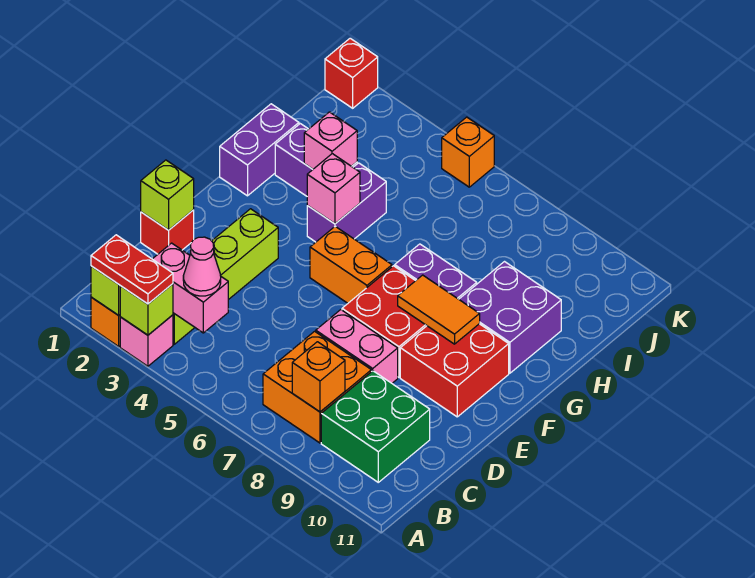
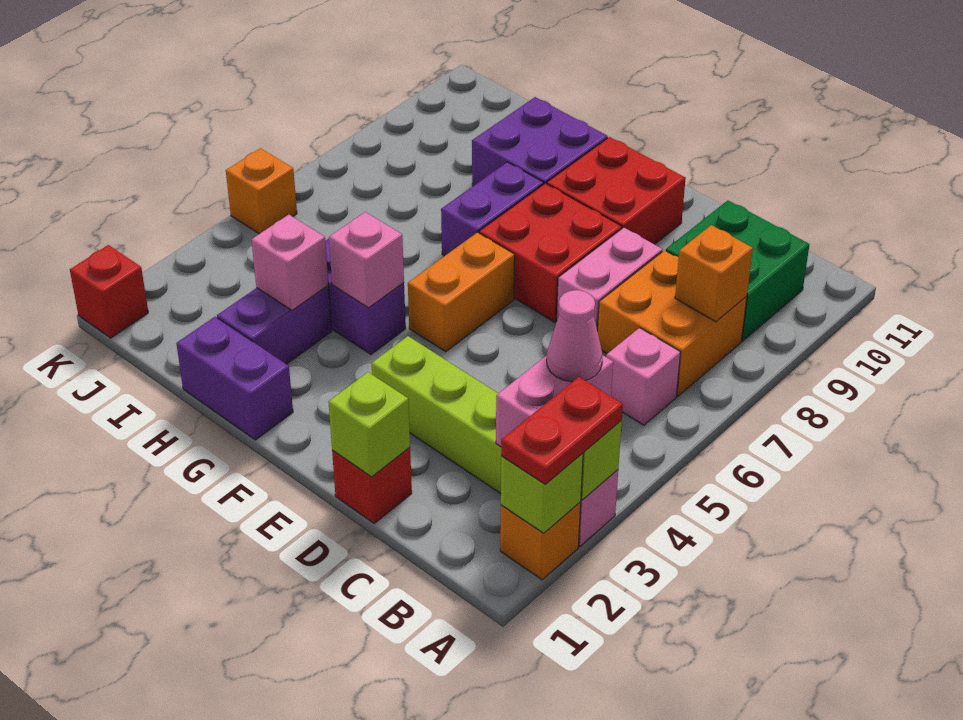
none -> pink 1x1 brick [606,328,681,425]
orange 1x2 tile [398,275,480,344] -> none

